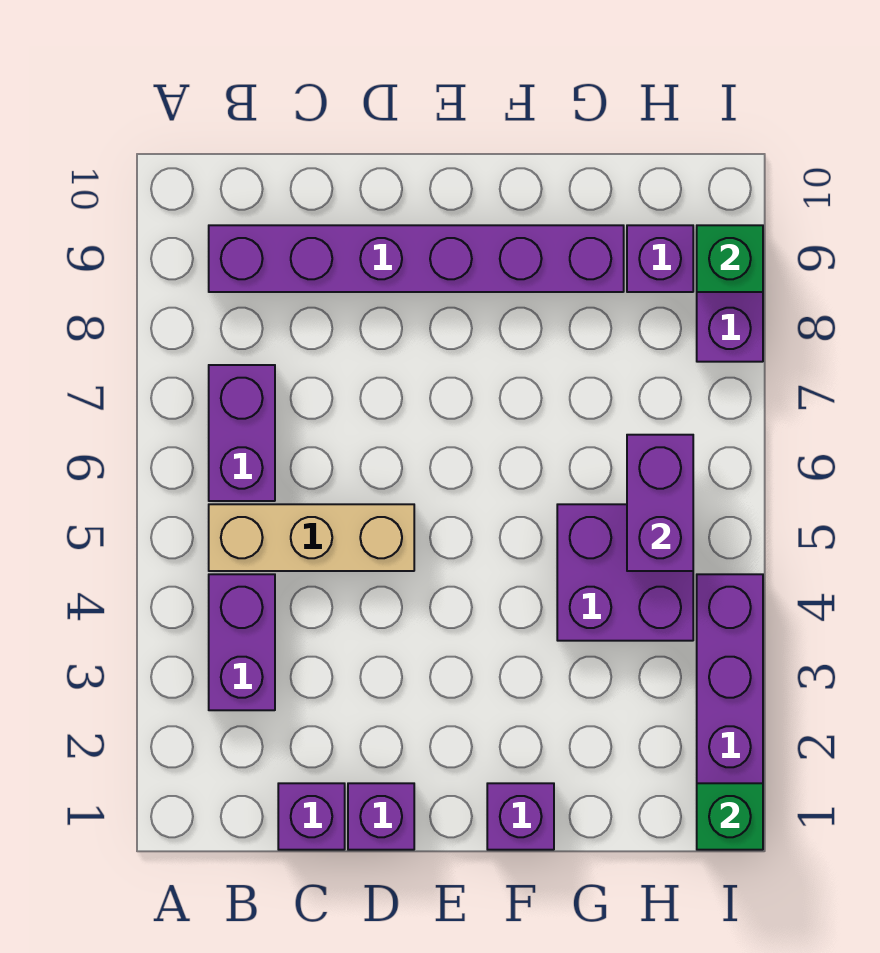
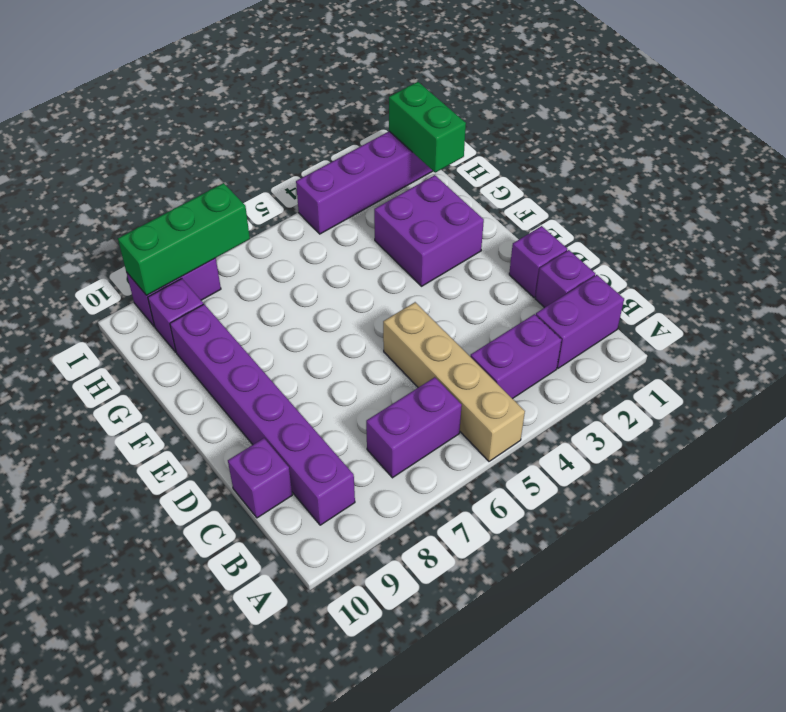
tan 1x3 brick [209,504,414,571] -> tan 1x4 brick [383,302,525,461]
purple 1x1 brick [487,783,554,850] -> purple 1x1 brick moved to [228,438,292,518]
purple 2x2 brick [557,504,693,641] -> purple 2x2 brick moved to [374,175,484,286]
purple 1x2 brick [627,435,693,571] -> purple 1x2 brick moved to [536,275,624,368]
green 1x1 brick [697,783,763,850] -> green 1x2 brick [389,82,466,172]
green 1x1 brick [697,225,763,292] -> green 1x3 brick [118,183,250,295]

